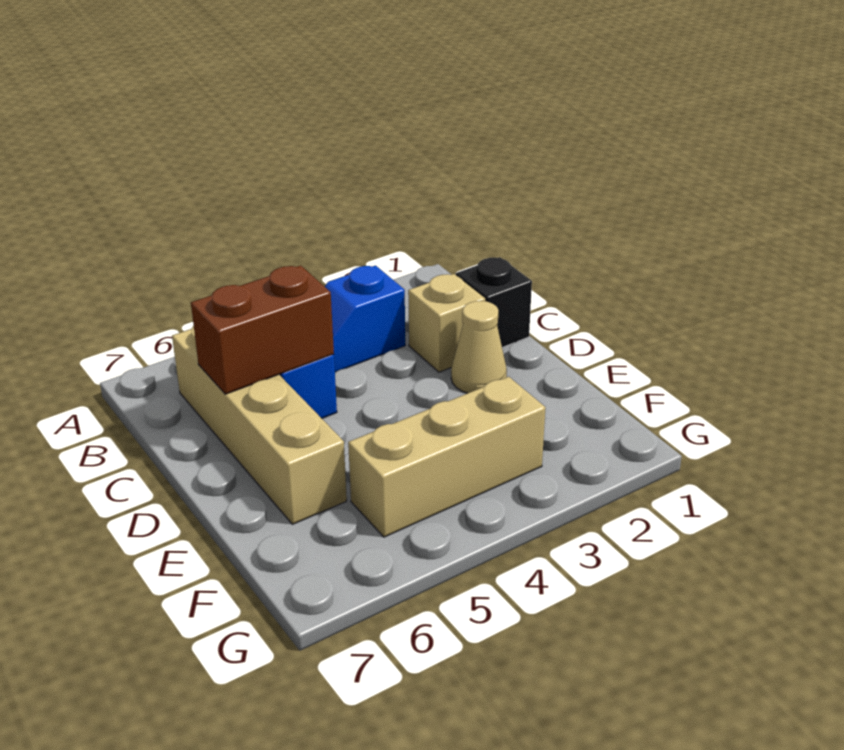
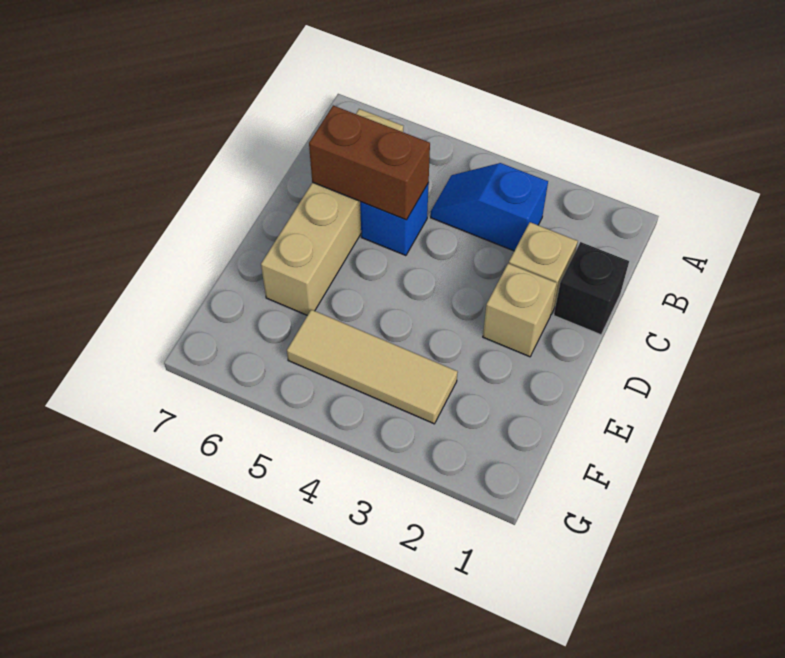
tan 1x1 cone [451,301,507,393] -> tan 1x1 brick [483,263,557,357]
tan 1x3 brick [348,377,546,537] -> tan 1x3 tile [287,310,458,424]

